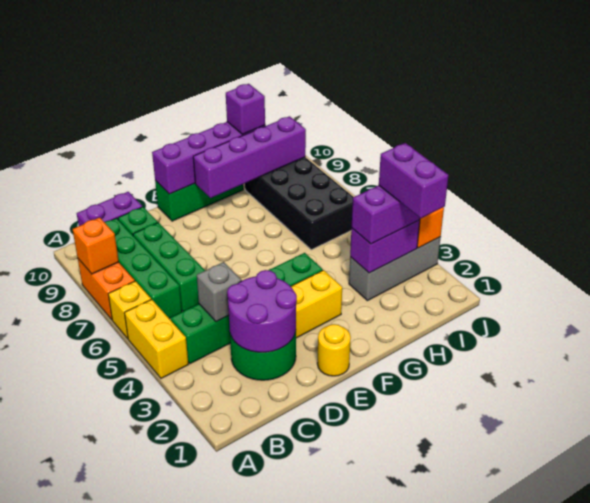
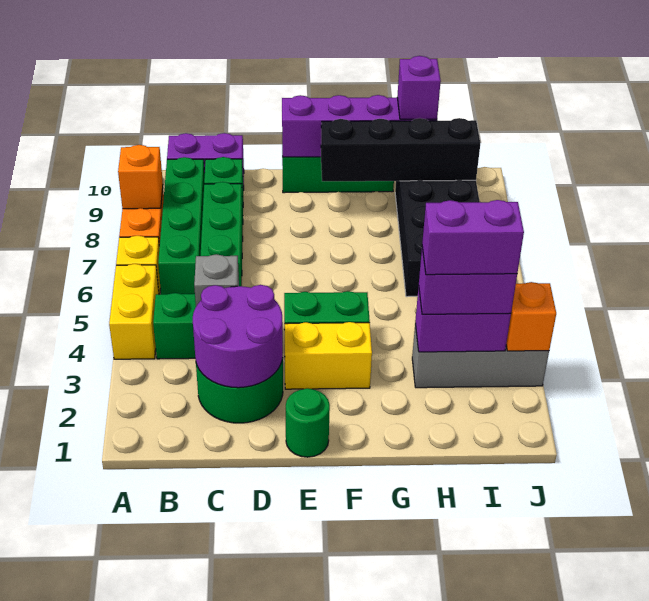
yellow 1x1 round brick [317,324,351,376] -> green 1x1 round brick [286,388,330,457]
purple 1x4 brick [193,116,306,198] -> black 1x4 brick [321,118,480,181]
purple 1x2 brick [379,143,449,218] -> purple 1x2 brick turned to [422,200,524,275]

